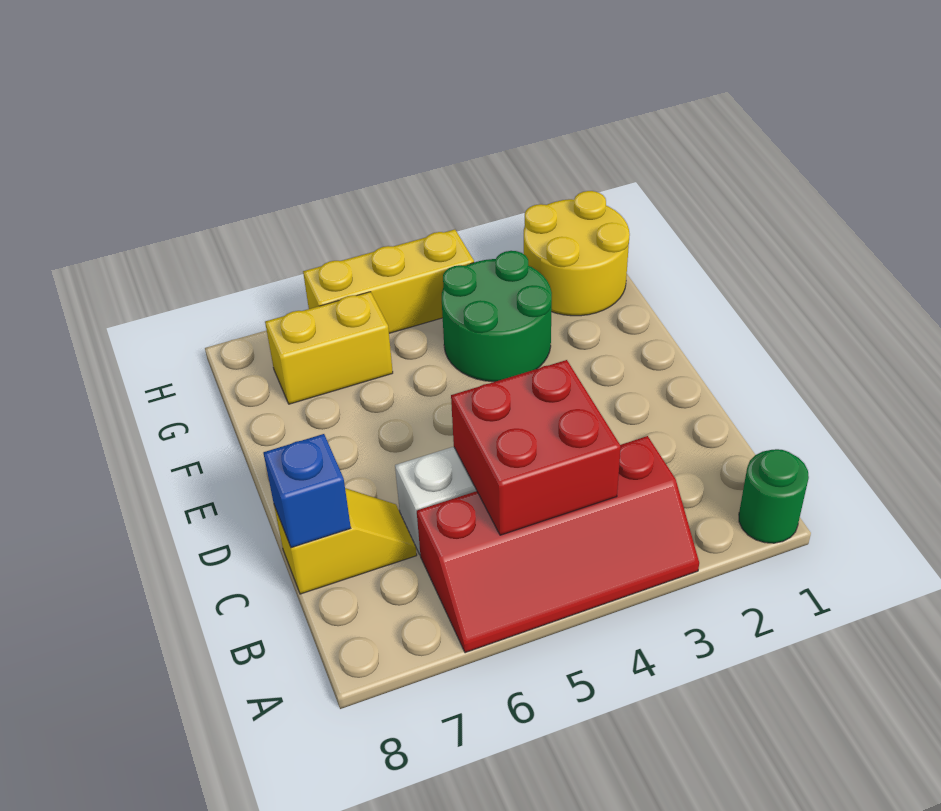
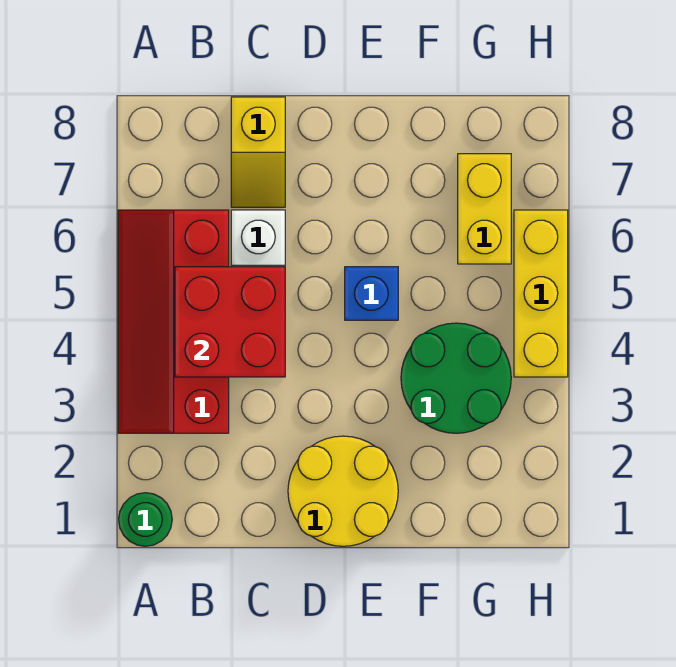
blue 1x1 brick [263,434,351,548] -> blue 1x1 brick moved to [345,267,398,320]
yellow 2x2 round brick [524,191,630,316] -> yellow 2x2 round brick moved to [288,436,398,546]

